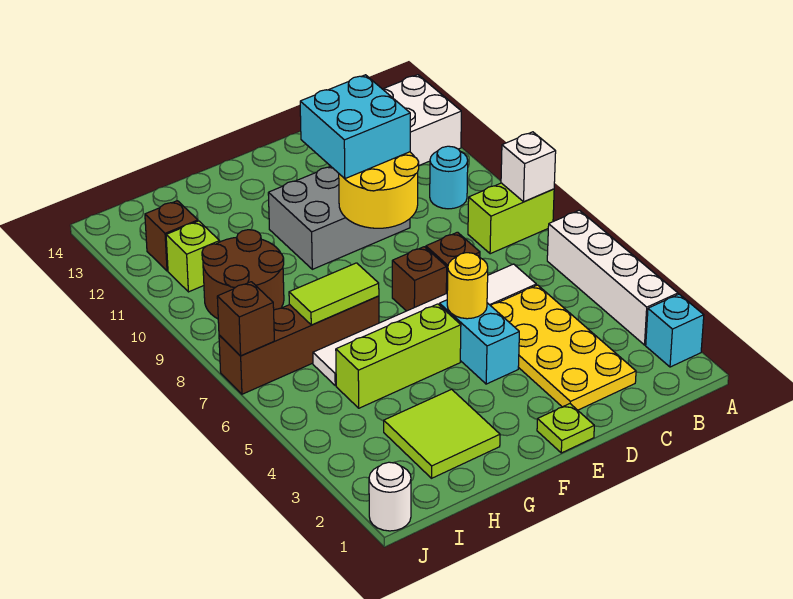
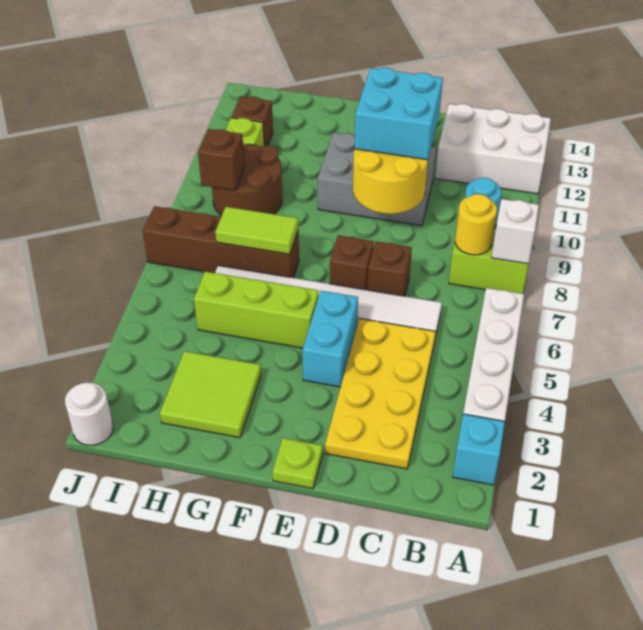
yellow 1x1 round brick [447,253,488,319] -> yellow 1x1 round brick moved to [455,194,497,255]
brown 1x1 brick [217,282,274,356] -> brown 1x1 brick moved to [198,129,245,191]

